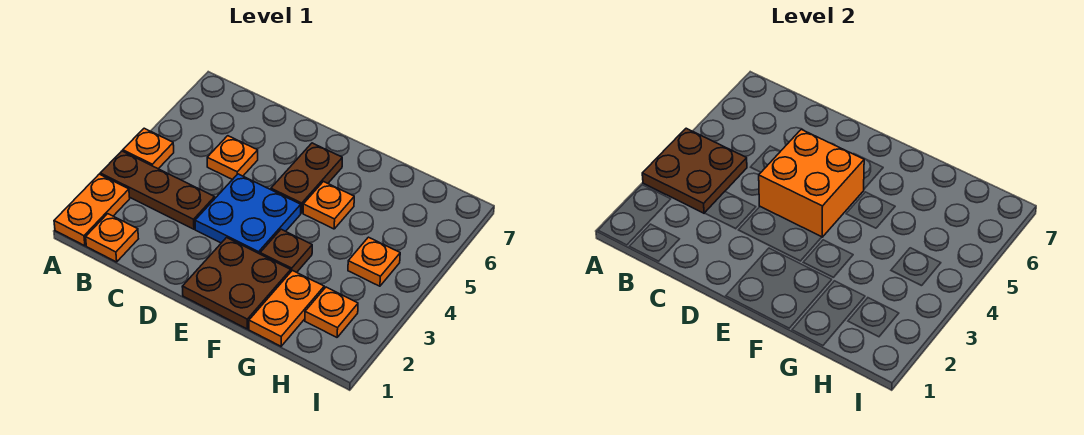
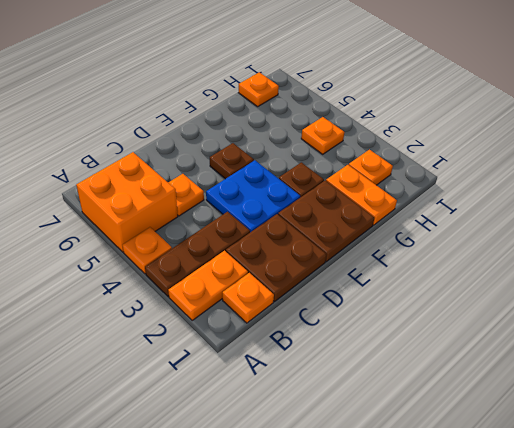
orange 1x2 plate [54,174,130,246] -> orange 1x2 plate turned to [168,251,248,320]
brown 2x2 plate [642,128,747,213] -> brown 2x2 plate moved to [226,214,326,302]
orange 2x2 brick [759,129,864,237] -> orange 2x2 brick moved to [76,152,178,252]
brown 1x2 plate [271,143,342,213] -> brown 1x1 plate [210,143,254,179]
orange 1x1 plate [303,182,354,229] -> orange 1x1 plate moved to [238,72,279,107]

